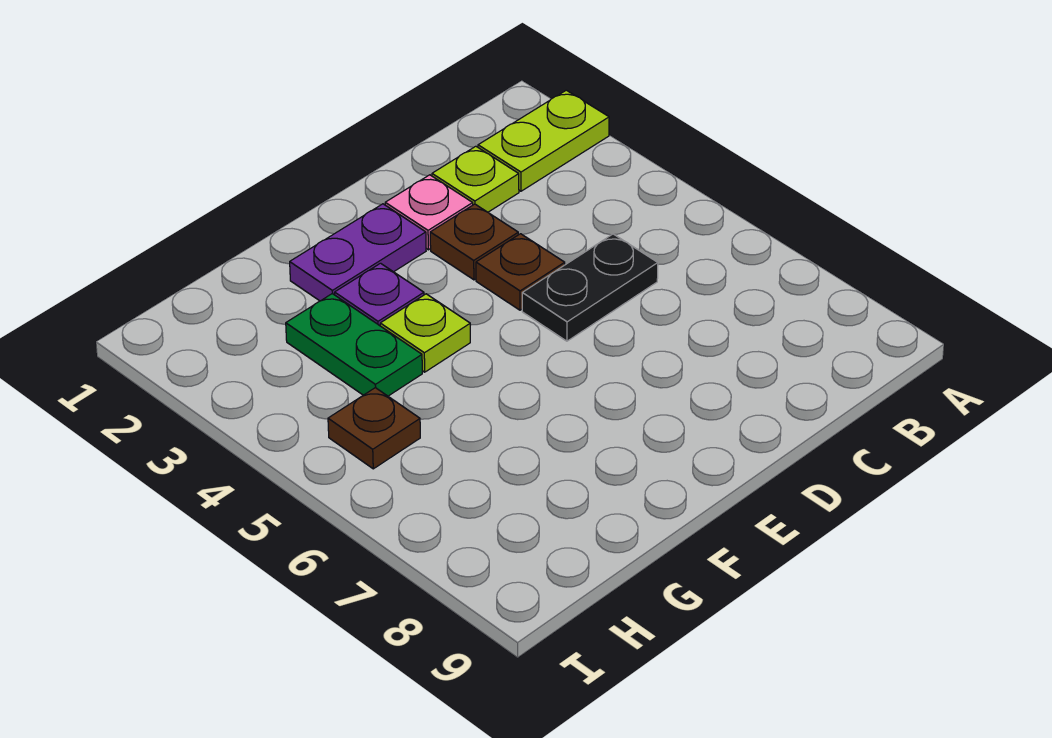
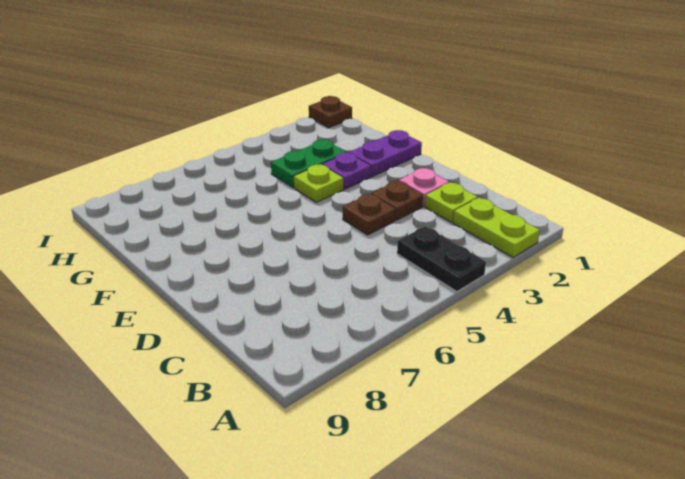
black 1x2 plate [522,234,658,341] -> black 1x2 plate moved to [397,226,486,292]
purple 1x2 plate [290,204,426,301] -> purple 1x2 plate turned to [349,130,422,177]
brown 1x1 plate [328,388,420,469] -> brown 1x1 plate moved to [309,96,352,128]

